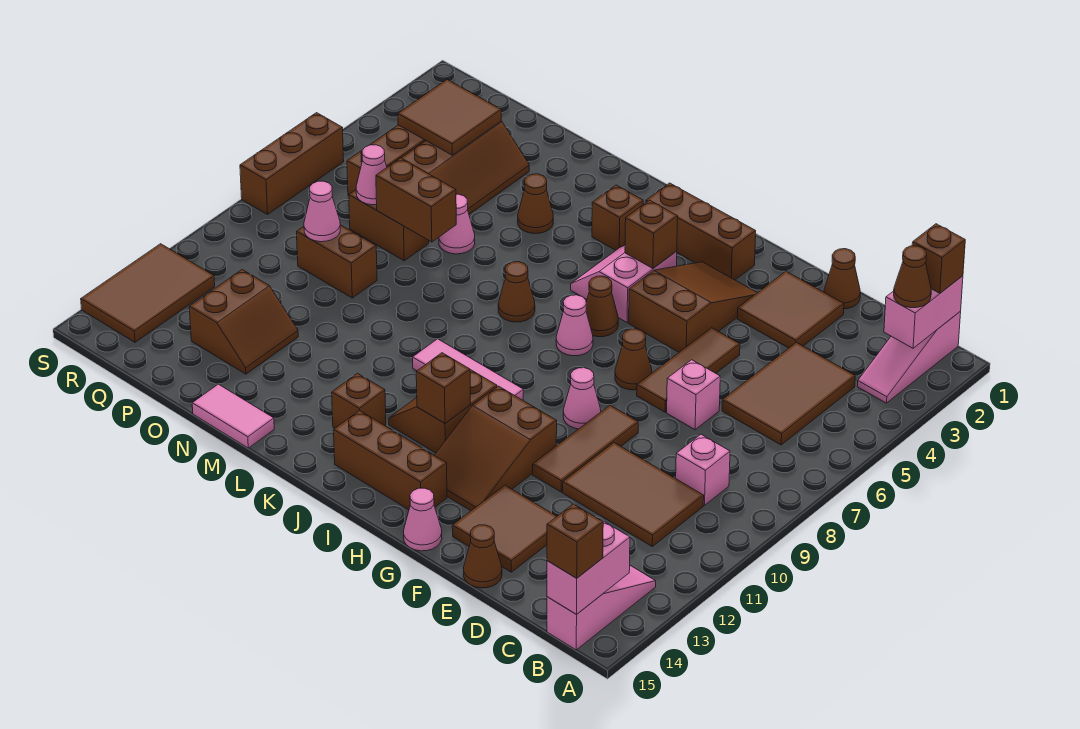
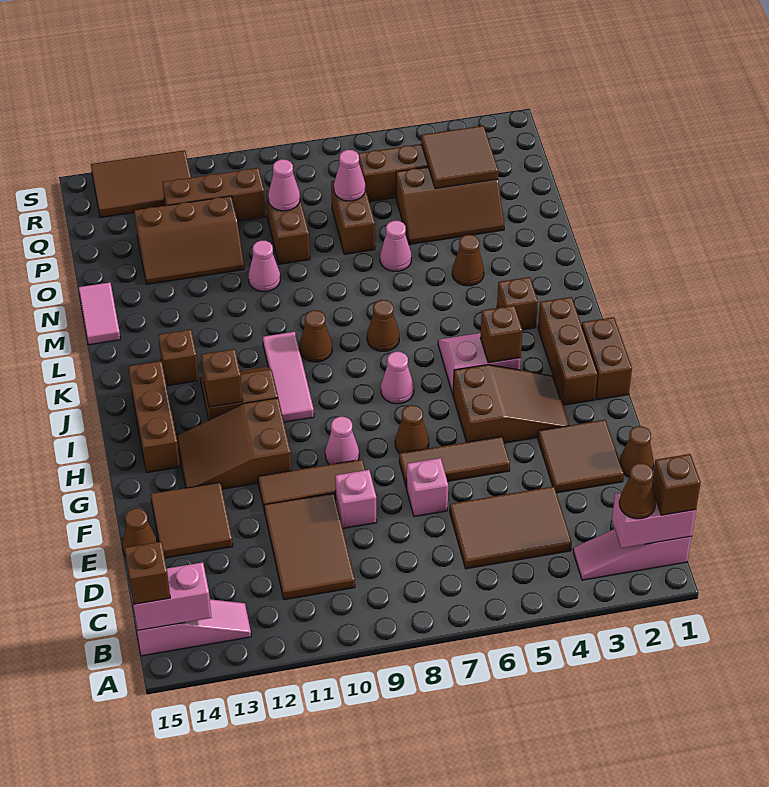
pink 1x1 brick [676,434,730,505] -> pink 1x1 brick moved to [335,470,377,528]
pink 1x1 cone [404,488,442,551] -> pink 1x1 cone moved to [248,241,280,292]
brown 1x1 cone [586,276,618,337] -> brown 1x1 cone moved to [300,310,332,362]
brown 1x2 brick [376,158,456,242] -> brown 1x2 brick moved to [582,317,632,400]
brown 2x2 slope [189,270,298,374] -> brown 2x3 slope [134,196,244,284]
brown 1x3 brick [240,113,344,214] -> brown 1x3 brick moved to [163,168,266,221]

